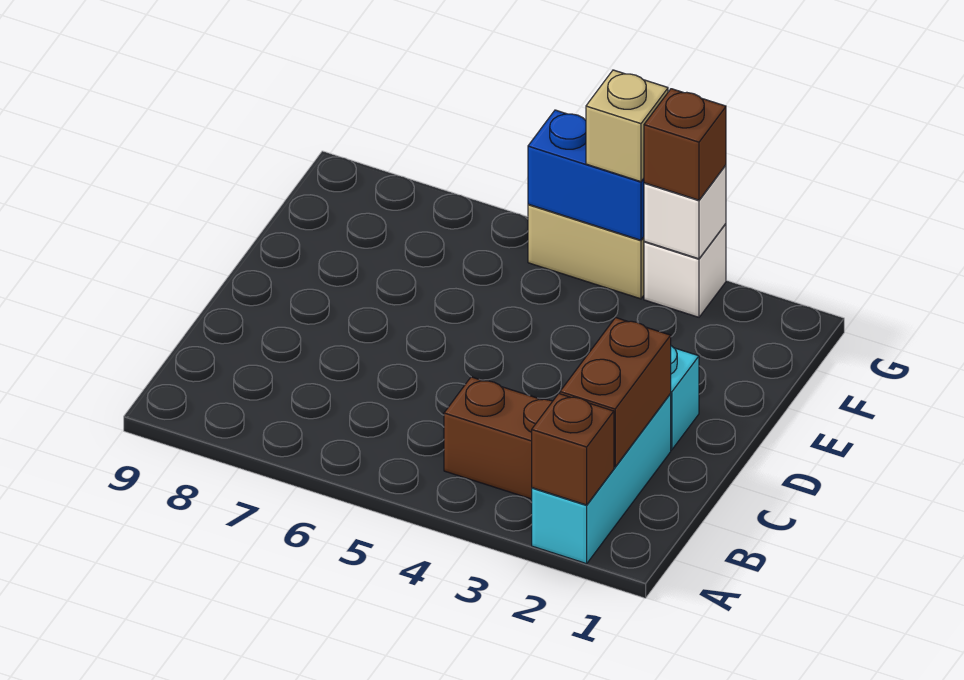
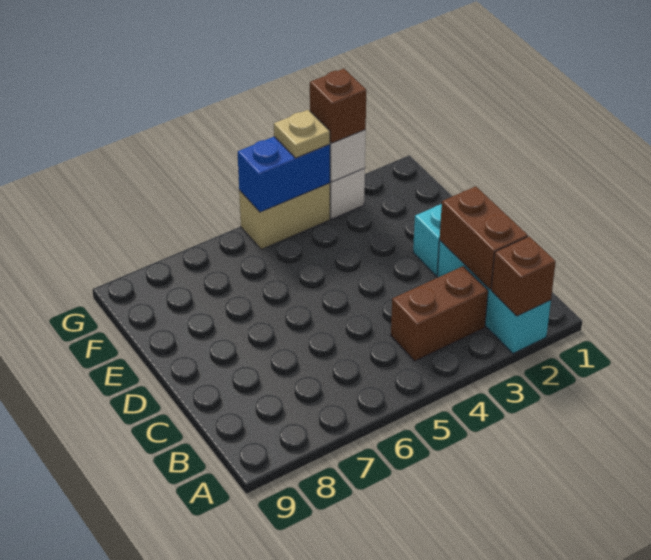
tan 1x1 brick [586,70,668,182] -> tan 1x1 plate [274,110,330,158]

